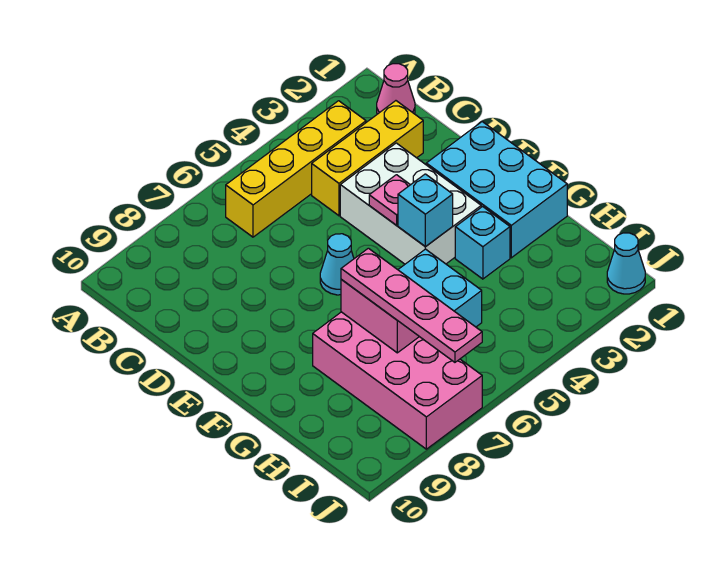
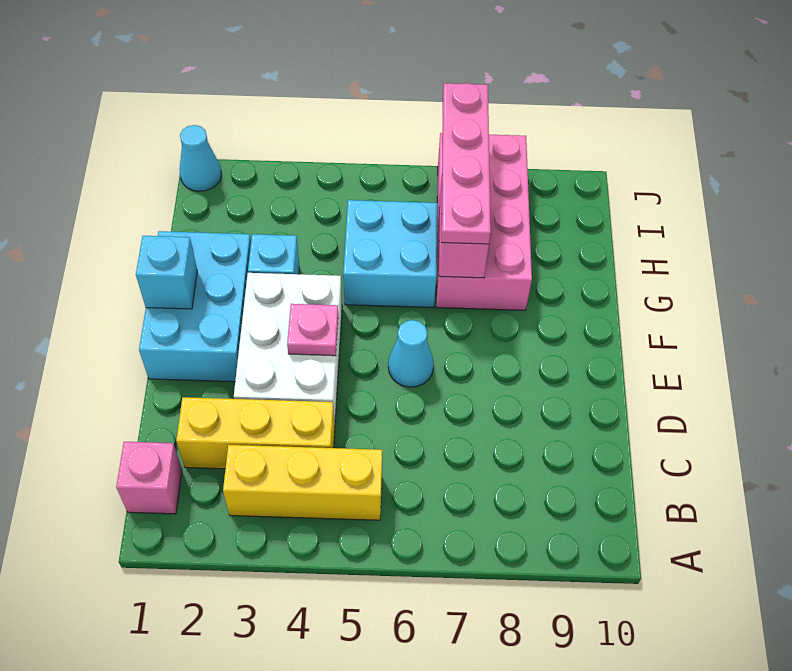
pink 1x1 cone [377,64,415,114] -> pink 1x1 brick [116,442,182,514]
yellow 1x4 brick [226,101,366,237] -> yellow 1x3 brick [223,445,382,520]
cyan 1x1 brick [398,174,453,247] -> cyan 1x1 brick moved to [136,236,197,309]

